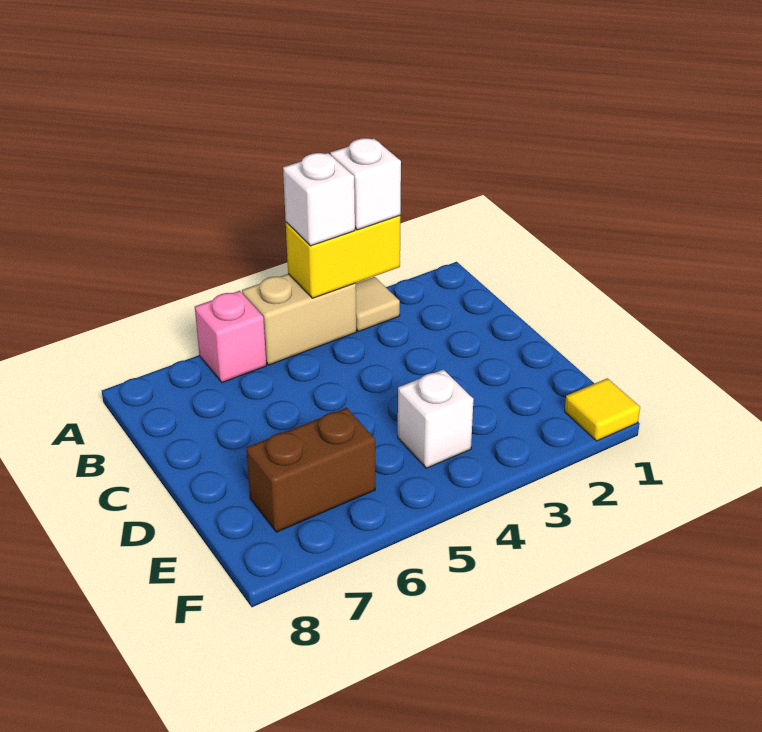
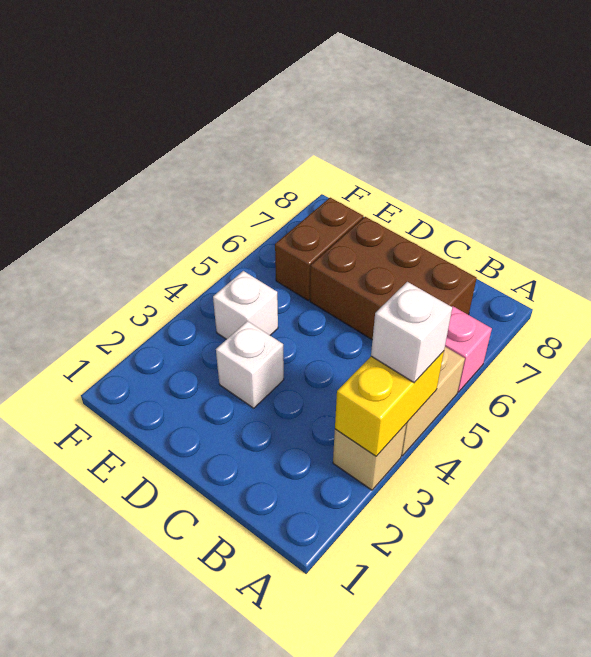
tan 1x1 tile [356,277,400,332] -> tan 1x1 brick [333,424,406,490]
white 1x1 brick [330,138,401,230] -> white 1x1 brick moved to [216,321,284,408]
none -> brown 2x3 brick [310,217,477,340]
yellow 1x1 tile [565,378,640,441] -> none

